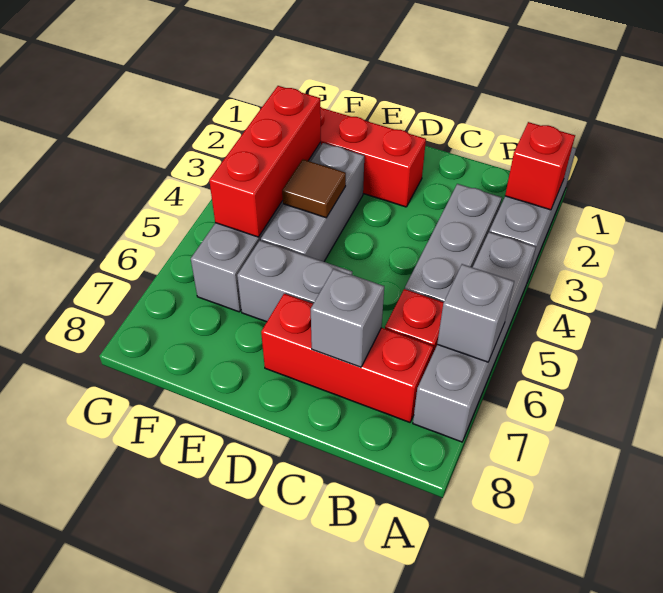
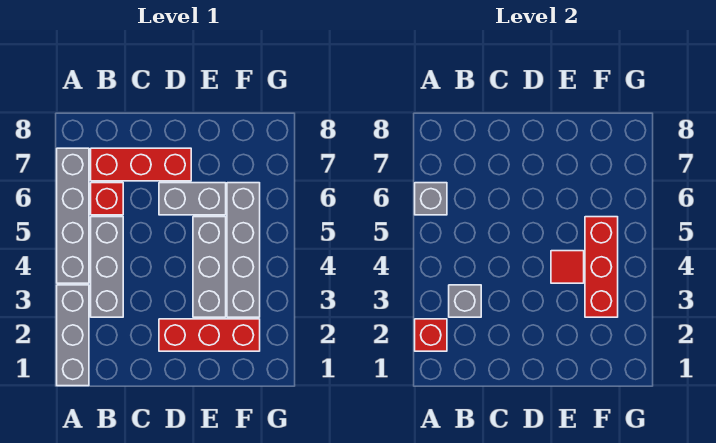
grey 1x1 brick [311,269,384,367] -> grey 1x1 brick moved to [449,285,481,317]
brown 1x1 tile [282,160,346,218] -> red 1x1 tile [551,251,584,283]

